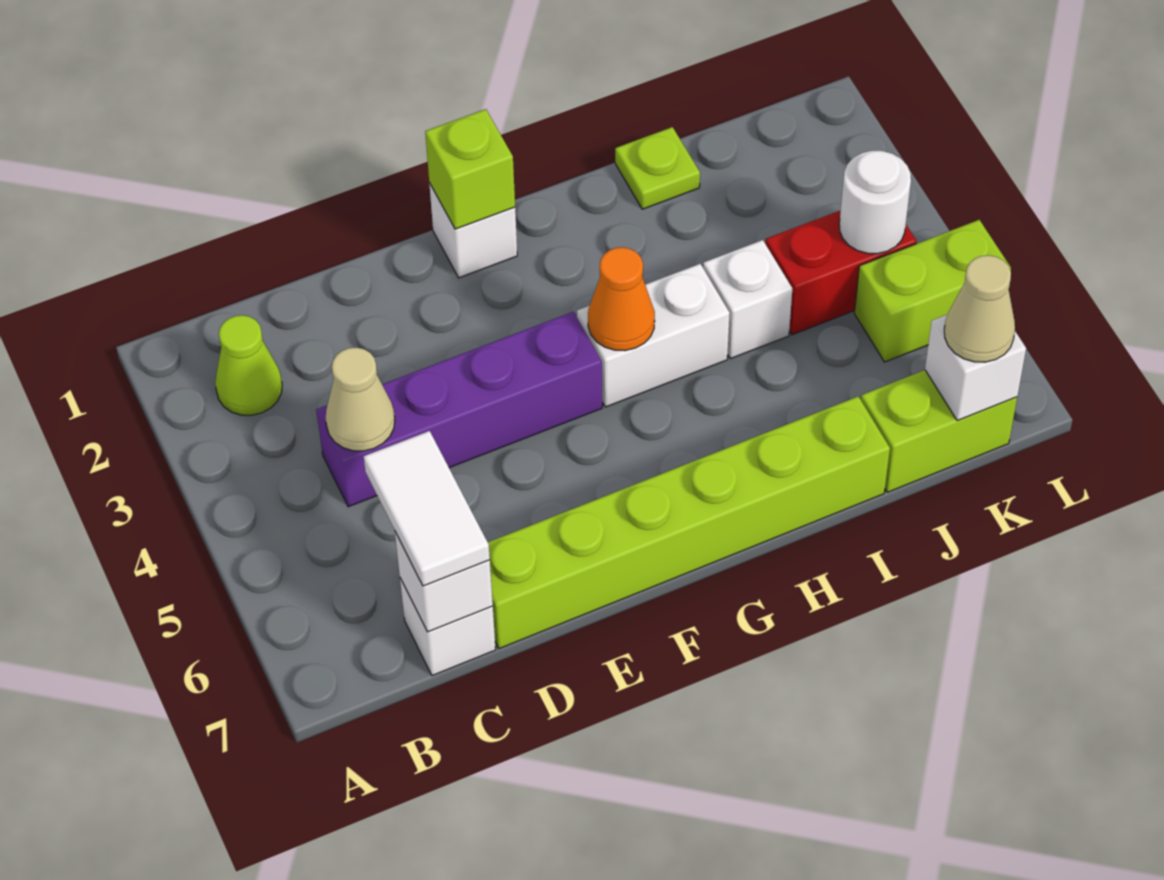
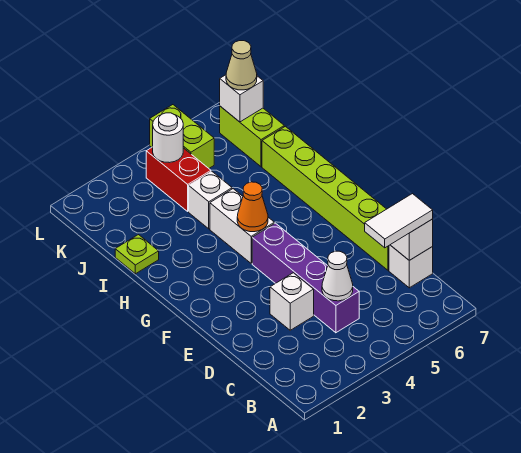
lime 1x1 cone [215,315,282,415] -> none
tan 1x1 cone [326,348,395,451] -> white 1x1 cone [322,251,353,301]
white 1x1 brick [429,183,517,278] -> white 1x1 brick moved to [270,273,314,330]
lime 1x1 brick [425,109,515,229] -> none

